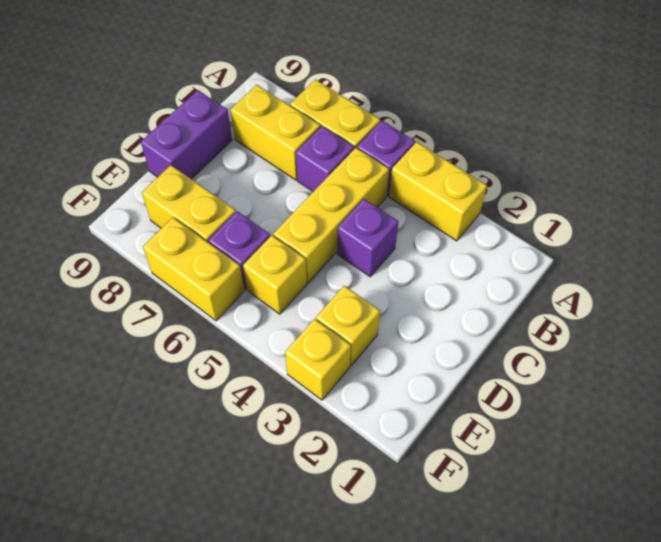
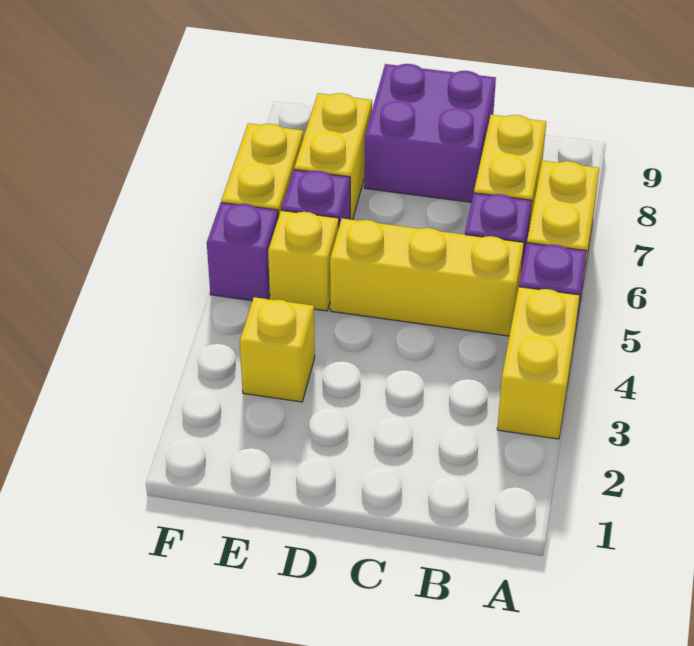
purple 1x1 brick [337,199,398,277] -> purple 1x1 brick moved to [207,203,278,301]
purple 1x2 brick [141,90,232,179] -> purple 2x2 brick [364,64,496,202]
yellow 1x1 brick [285,319,351,400] -> none

